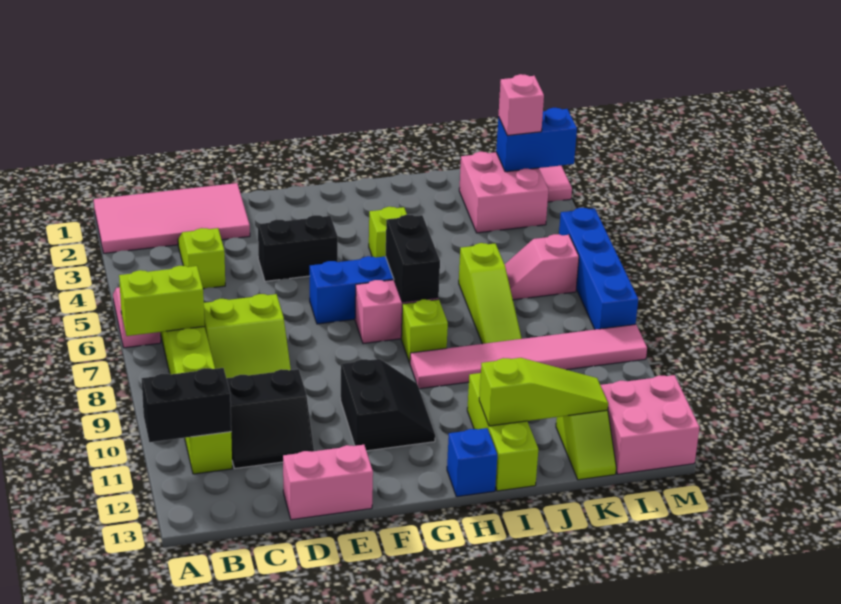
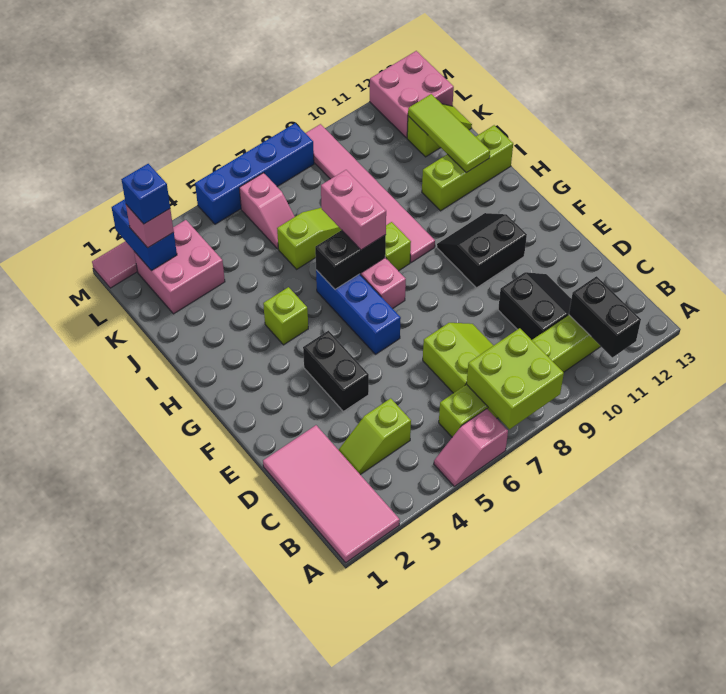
lime 1x2 brick [119,266,205,336] -> lime 2x2 brick [466,328,564,429]
pink 1x2 brick [283,445,373,520] -> pink 1x2 brick moved to [321,170,386,250]
blue 1x1 brick [447,428,497,497] -> blue 1x1 brick moved to [121,164,170,224]
lime 1x3 slope [479,358,608,426] -> lime 1x3 tile [408,94,490,173]

